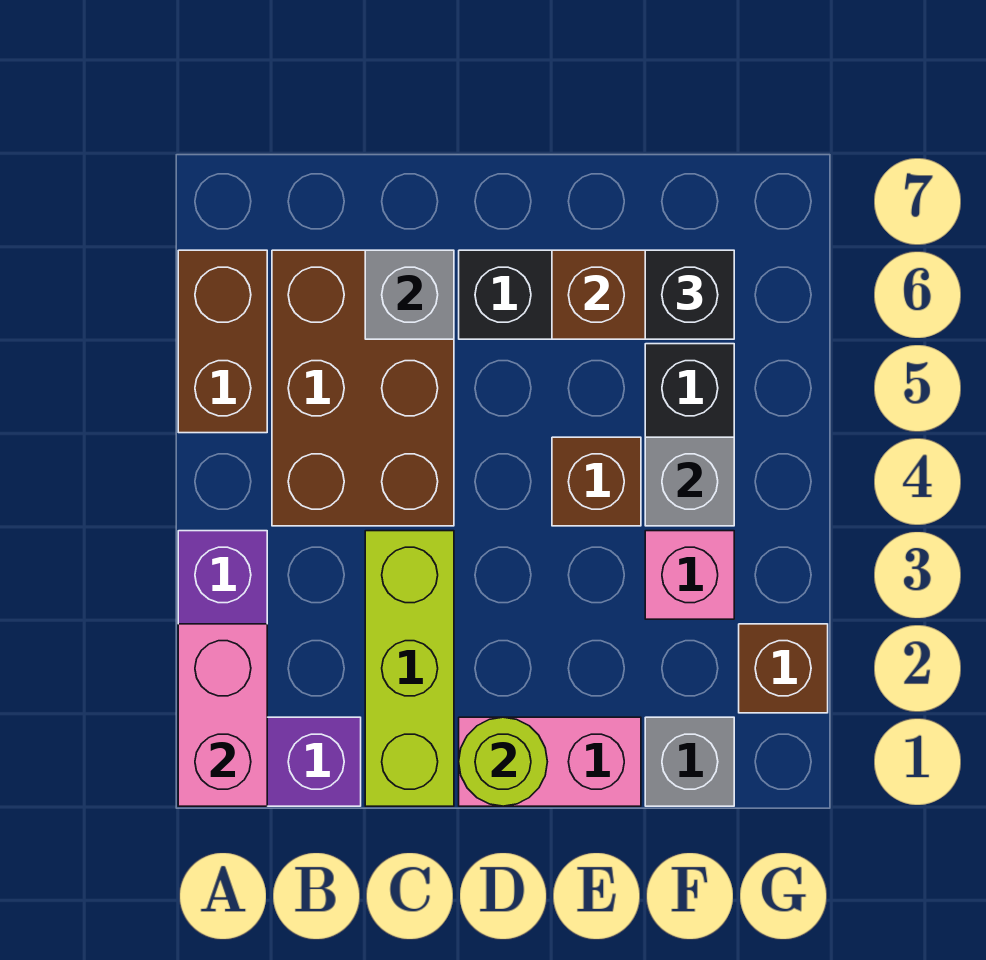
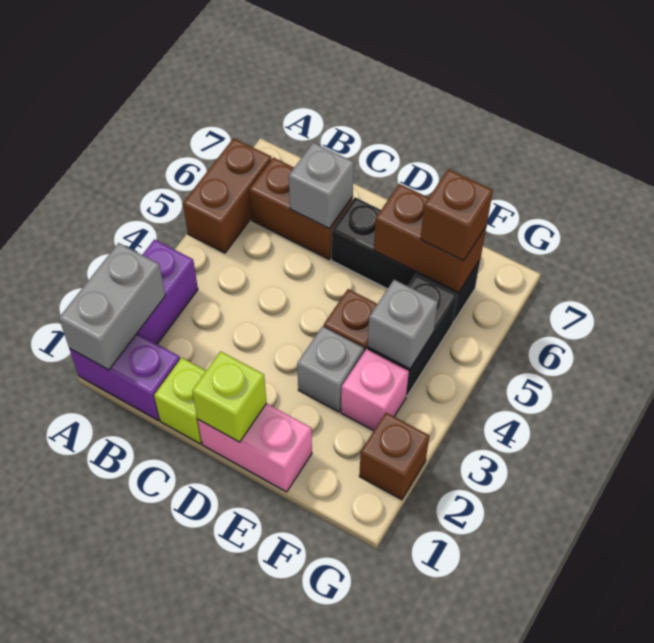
pink 1x2 brick [178,624,267,806] -> grey 1x2 brick [59,243,166,370]
brown 2x3 brick [272,250,454,526] -> brown 1x2 brick [249,157,353,259]
lime 1x3 brick [365,531,454,806] -> lime 1x1 brick [154,358,206,444]
lime 1x1 round brick [459,717,547,806] -> lime 1x1 brick [192,351,267,442]
grey 1x1 brick [645,717,734,806] -> grey 1x1 brick moved to [297,326,364,412]
black 1x1 brick [645,250,734,339] -> brown 1x1 brick [421,169,493,260]

